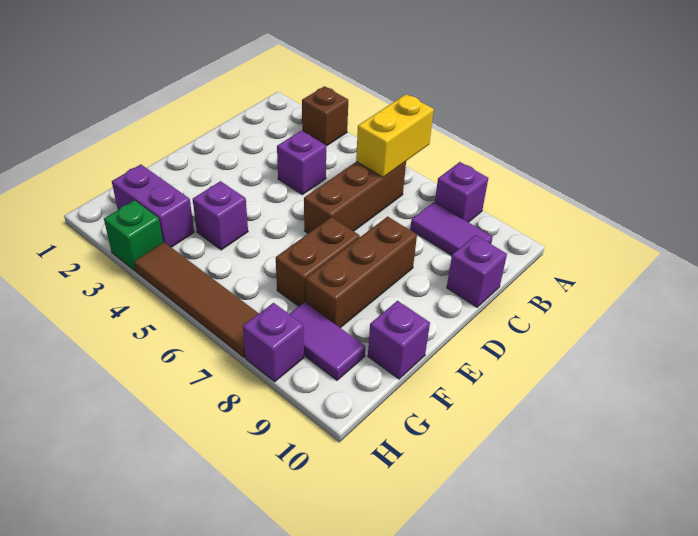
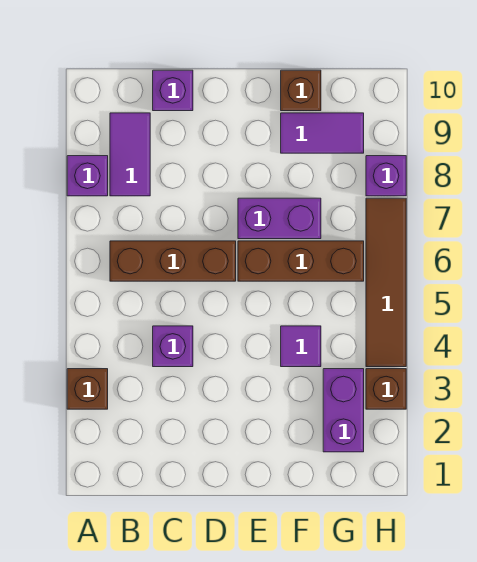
yellow 1x2 brick [356,94,434,177] -> none
brown 1x3 brick [306,216,417,328] -> brown 1x3 brick moved to [238,241,364,281]
brown 1x2 brick [276,217,360,306] -> purple 1x2 brick [238,198,321,239]
purple 1x1 brick [193,181,248,250] -> purple 1x1 tile [281,326,321,367]
purple 1x1 brick [368,301,430,379] -> brown 1x1 brick [281,70,321,111]
purple 1x2 tile [290,302,365,380] -> purple 1x2 tile turned to [281,113,364,153]
green 1x1 brick [104,200,163,271] -> brown 1x1 brick [366,369,406,409]

